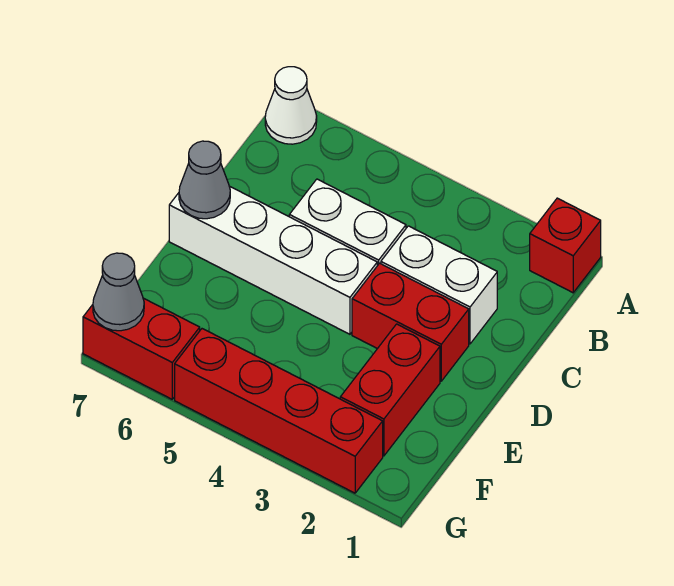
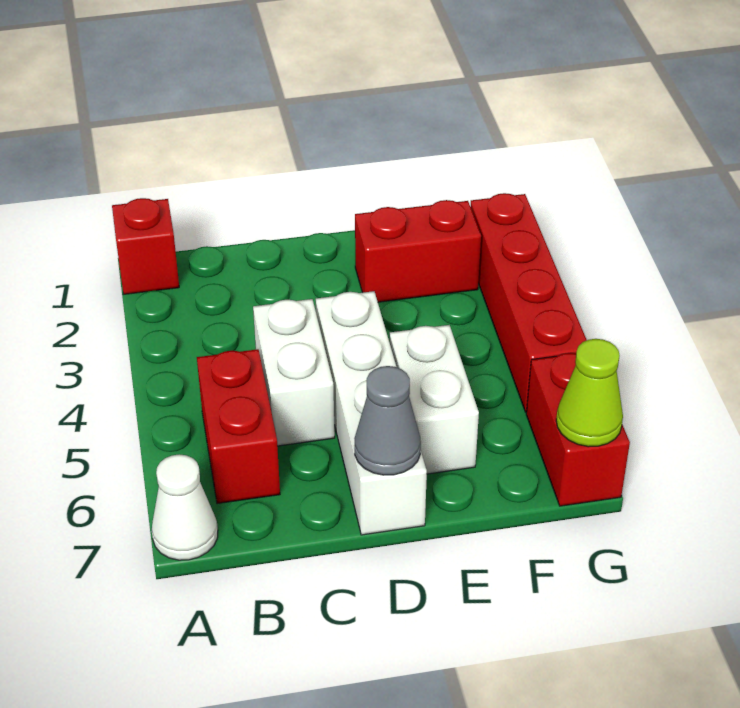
white 1x2 brick [381,226,497,344] -> white 1x2 brick moved to [390,325,479,474]
red 1x2 brick [352,263,469,381] -> red 1x2 brick moved to [197,349,280,504]
grey 1x1 cone [93,253,144,331] -> lime 1x1 cone [556,339,623,447]

